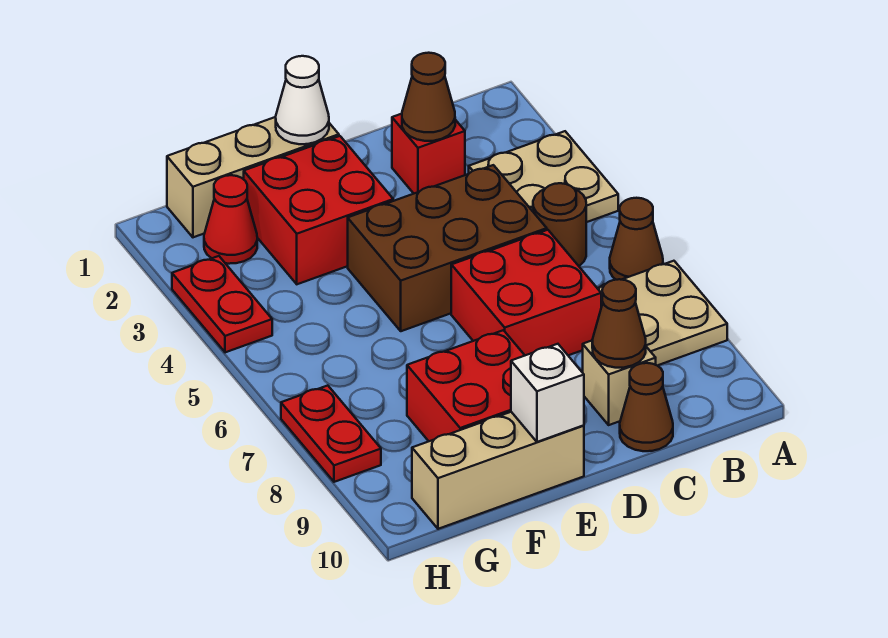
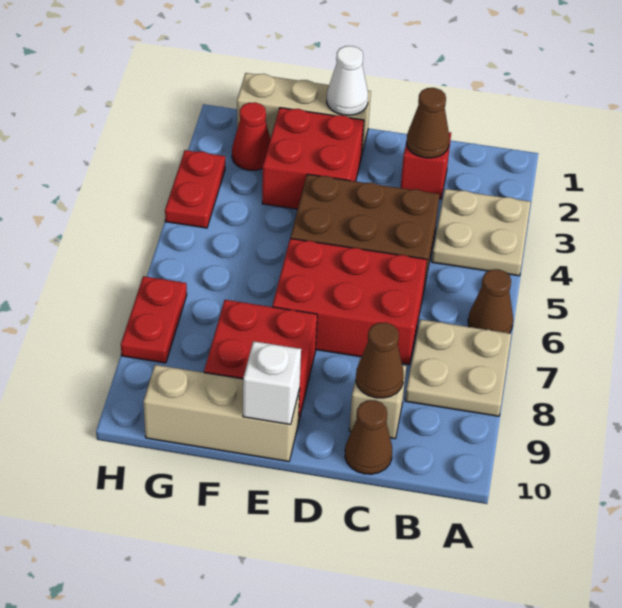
brown 1x1 round brick [533,183,586,266] -> none
red 2x2 brick [451,230,601,355] -> red 2x3 brick [272,238,427,364]

